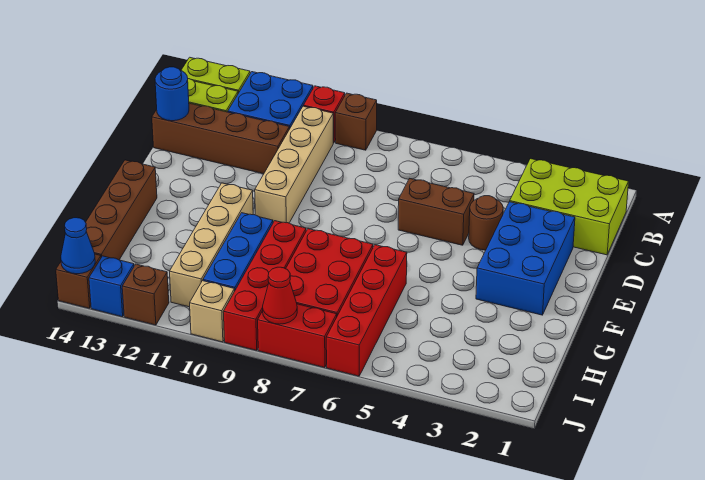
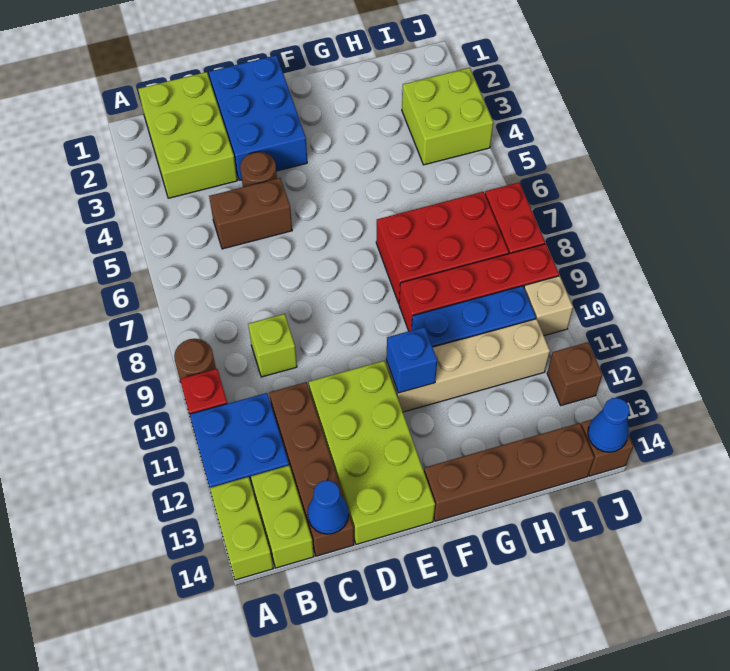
brown 1x1 brick [335,93,377,150] -> brown 1x1 round brick [174,339,216,379]
tan 1x4 brick [255,106,333,223] -> none
none -> lime 1x1 brick [248,314,297,377]
blue 1x1 round brick [155,67,189,121] -> blue 1x1 cone [308,480,349,534]
blue 2x3 brick [476,202,575,315] -> blue 2x3 brick turned to [209,55,307,180]
brown 1x2 brick [398,179,474,245] -> brown 1x2 brick turned to [209,178,292,249]
none -> lime 2x4 brick [309,361,435,544]
red 1x4 brick [326,245,407,376] -> none
none -> lime 2x2 brick [402,68,493,165]
red 1x1 cone [263,267,297,324] -> none
blue 1x1 brick [89,256,134,317] -> blue 1x1 brick moved to [386,327,437,393]

